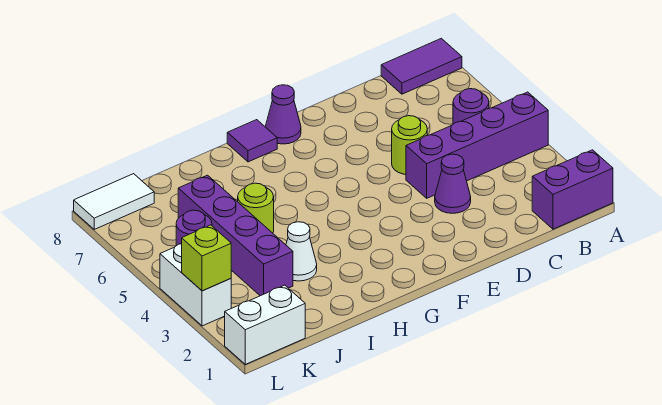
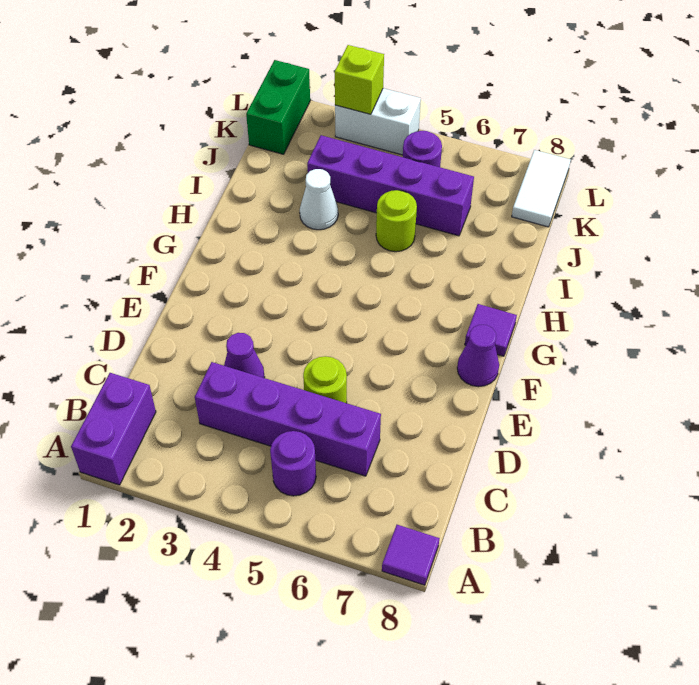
purple 1x4 brick [406,92,548,198] -> purple 1x4 brick turned to [195,362,381,476]
purple 1x2 tile [381,38,462,94] -> purple 1x1 tile [382,525,440,585]
white 1x2 brick [225,285,305,364] -> green 1x2 brick [246,60,310,154]

